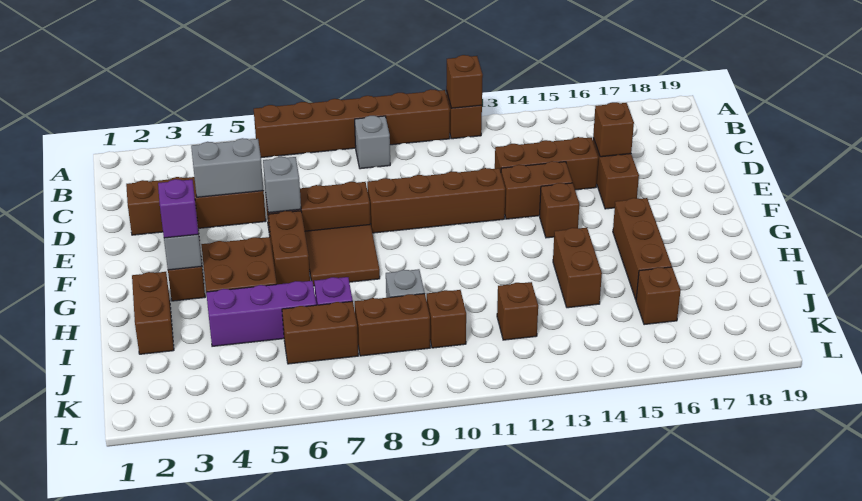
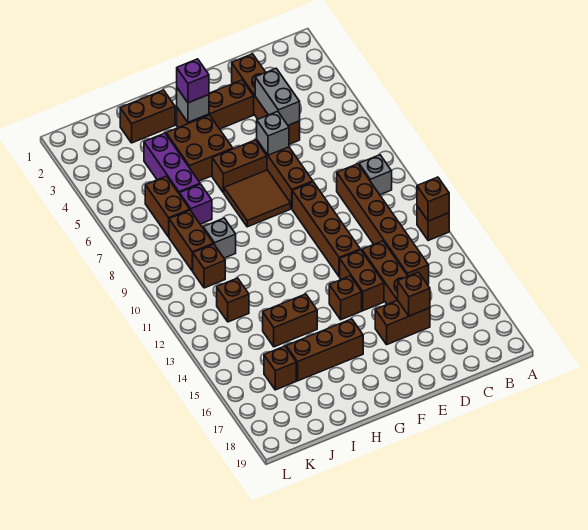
brown 1x6 brick [254,89,450,158] -> brown 1x6 brick moved to [337,164,429,285]

